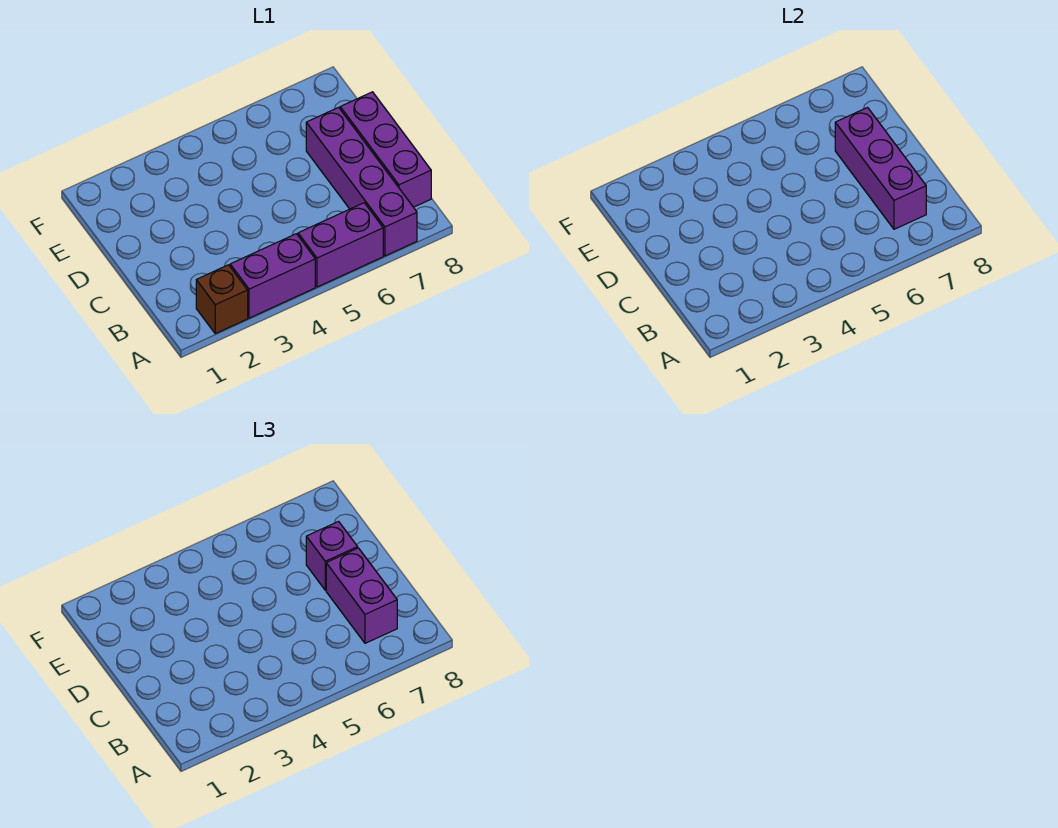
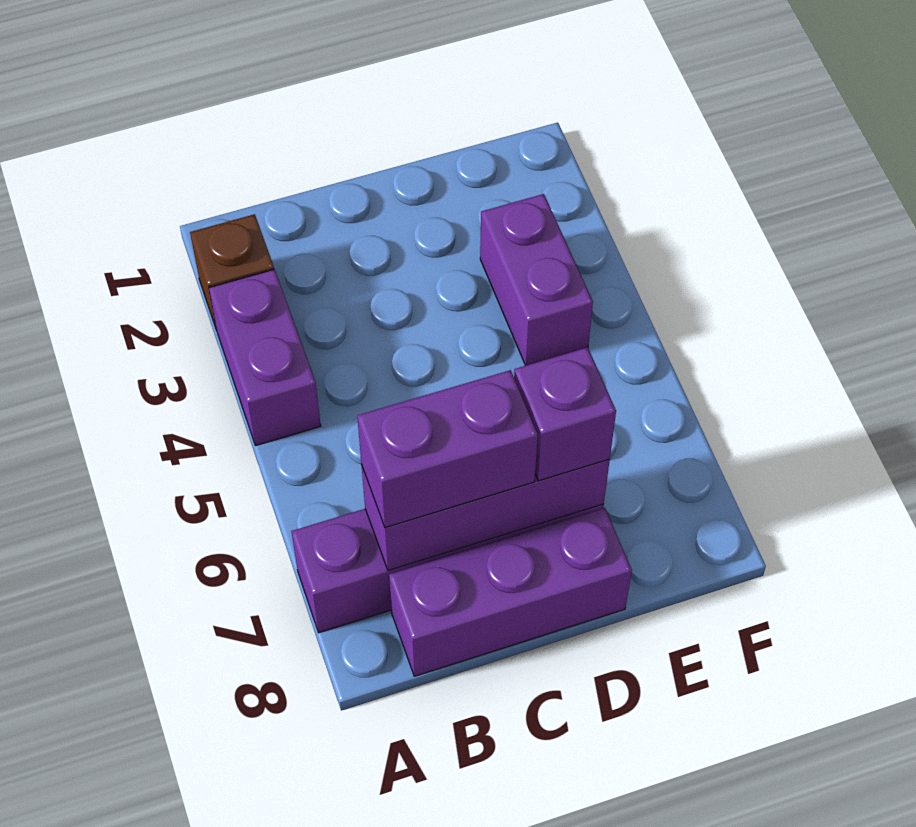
purple 1x2 brick [298,203,383,287] -> purple 1x2 brick moved to [480,194,593,365]

